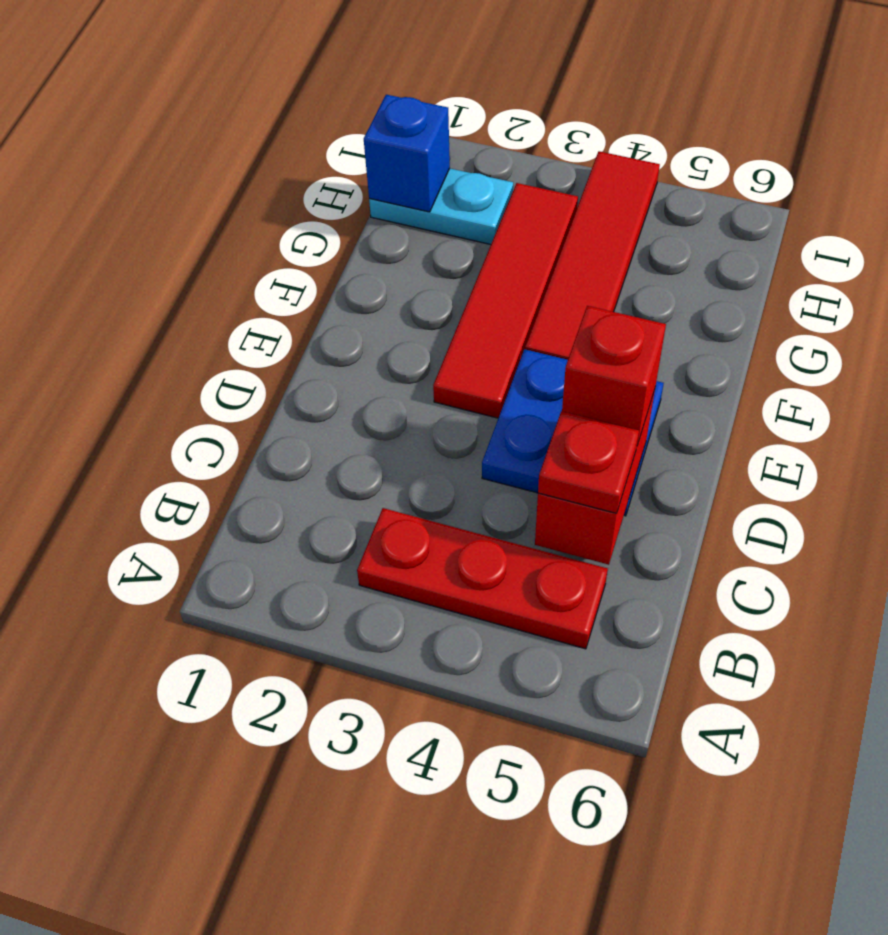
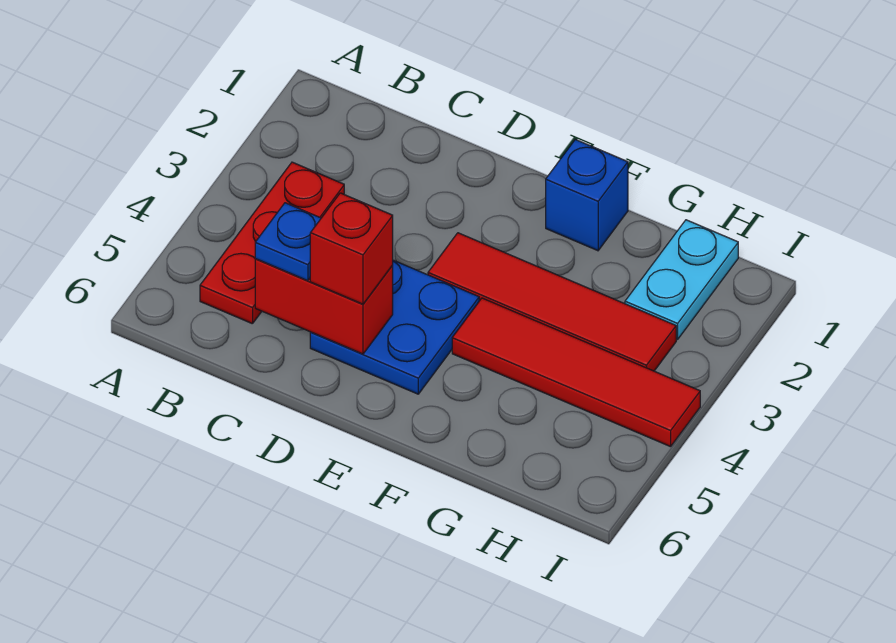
red 1x1 plate [538,411,639,513] -> blue 1x1 plate [255,203,321,281]
blue 1x1 brick [364,95,450,212] -> blue 1x1 brick moved to [546,139,628,251]

